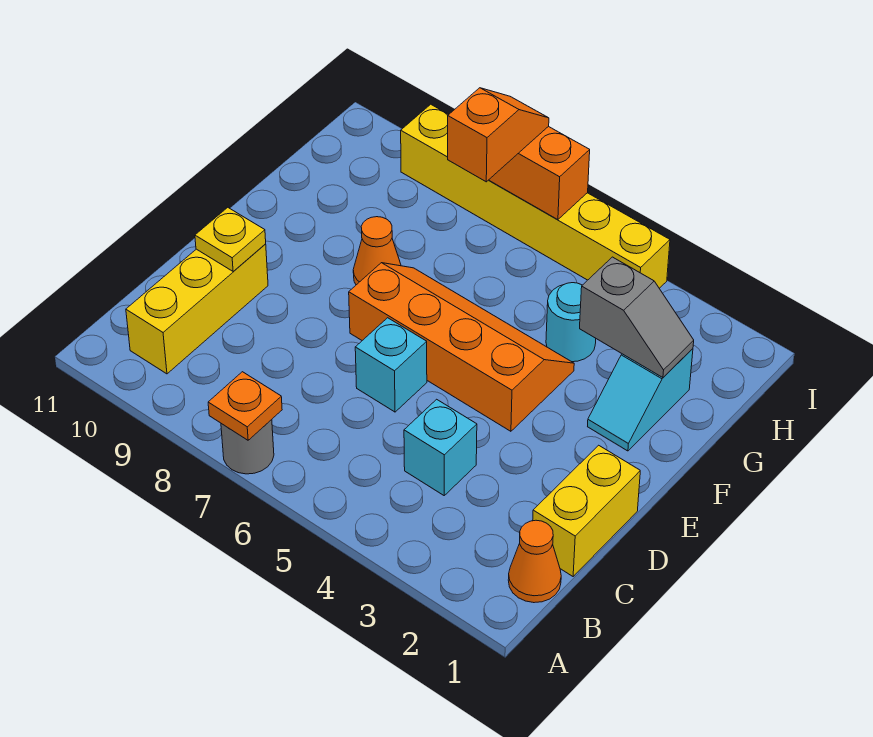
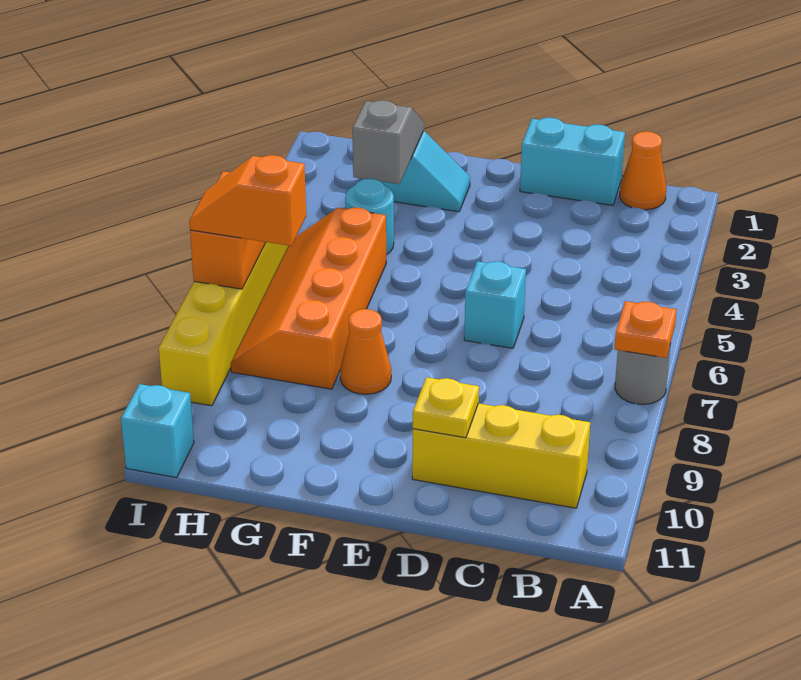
yellow 1x2 brick [533,445,640,576] -> cyan 1x2 brick [520,118,625,205]
cyan 1x1 brick [404,399,477,495] -> cyan 1x1 brick moved to [121,384,194,478]
orange 2x4 slope [349,263,574,431] -> orange 2x4 slope moved to [231,208,386,389]

